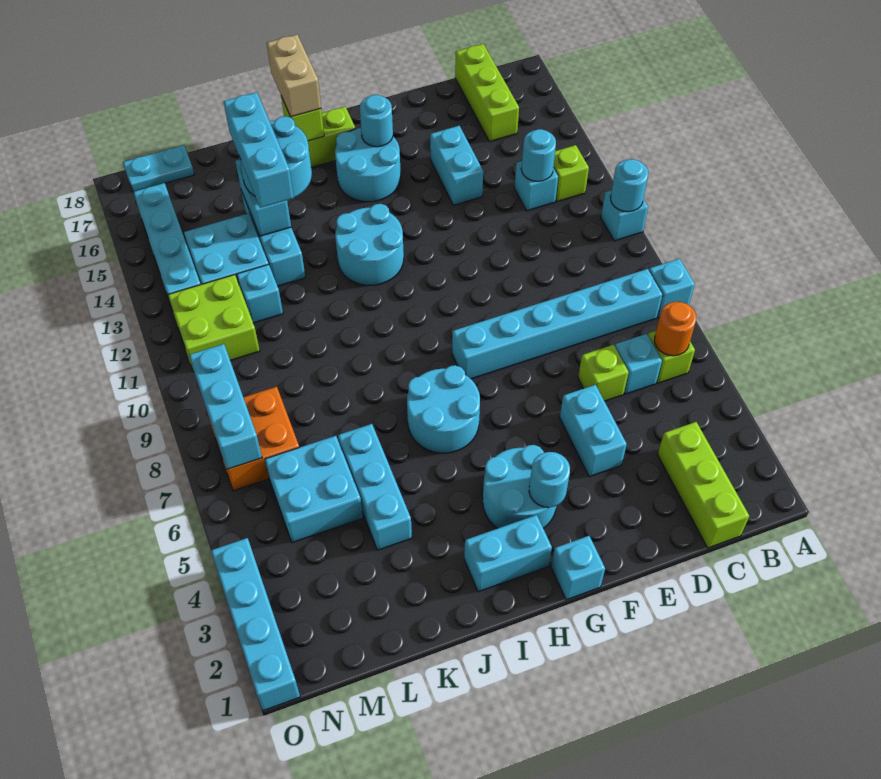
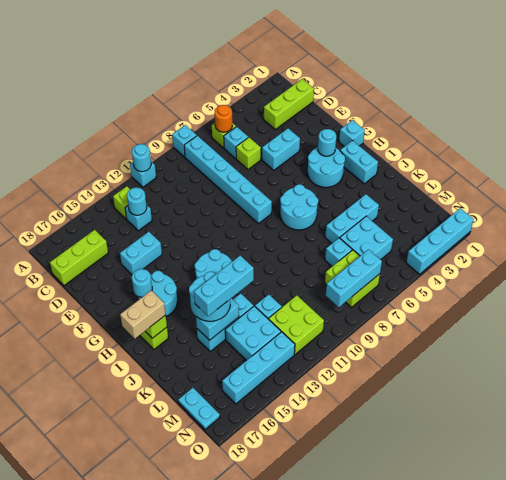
none -> cyan 1x1 brick [325,238,352,266]
orange 2x2 brick [210,387,299,491] -> lime 2x2 brick [325,250,380,307]

